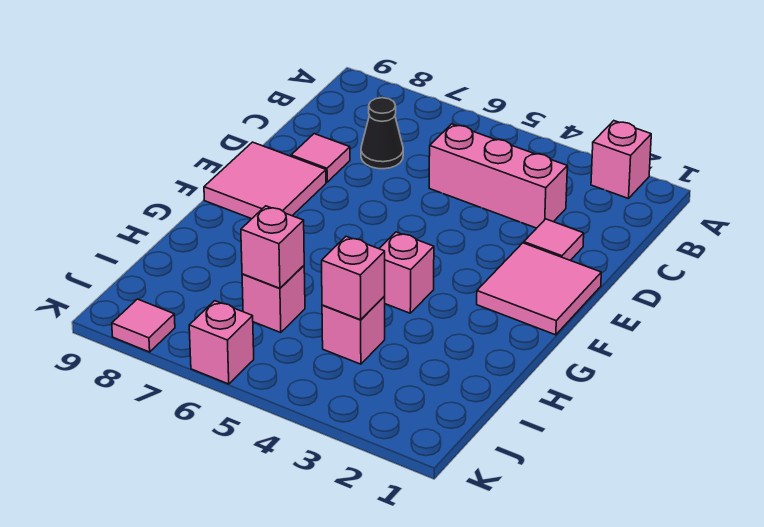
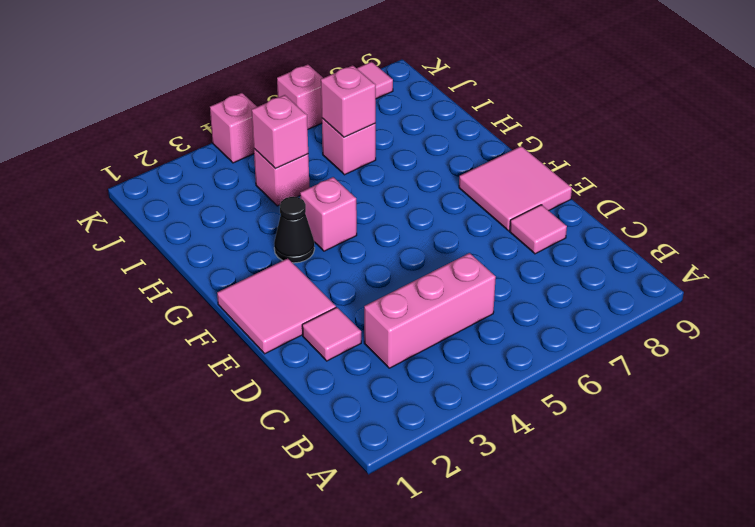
pink 1x1 brick [591,121,651,199] -> pink 1x1 brick moved to [210,93,257,163]
black 1x1 cone [361,98,403,169] -> black 1x1 cone moved to [274,197,315,263]

